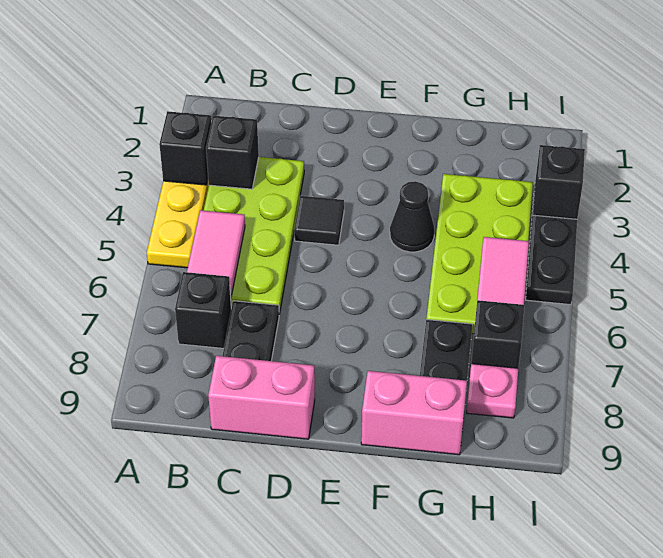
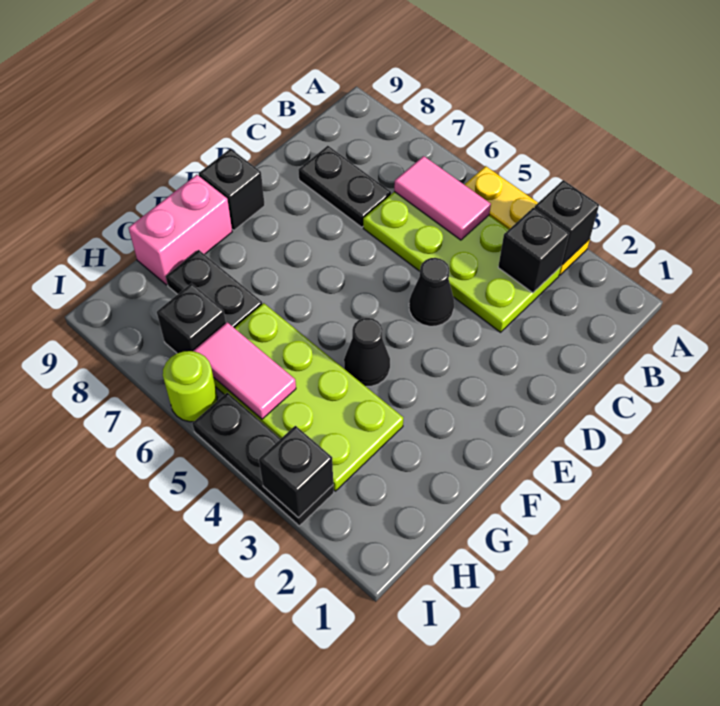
black 1x1 brick [175,272,231,348] -> black 1x1 brick moved to [199,149,265,230]
pink 1x2 brick [208,356,315,439] -> none
black 1x1 tile [294,196,344,245] -> black 1x1 cone [409,258,454,326]
pink 1x1 plate [466,364,518,418] -> none
none -> lime 1x1 round brick [163,351,217,422]

